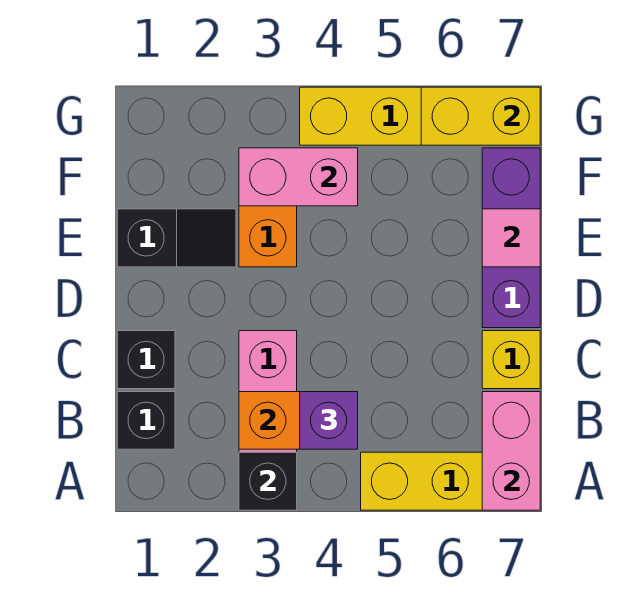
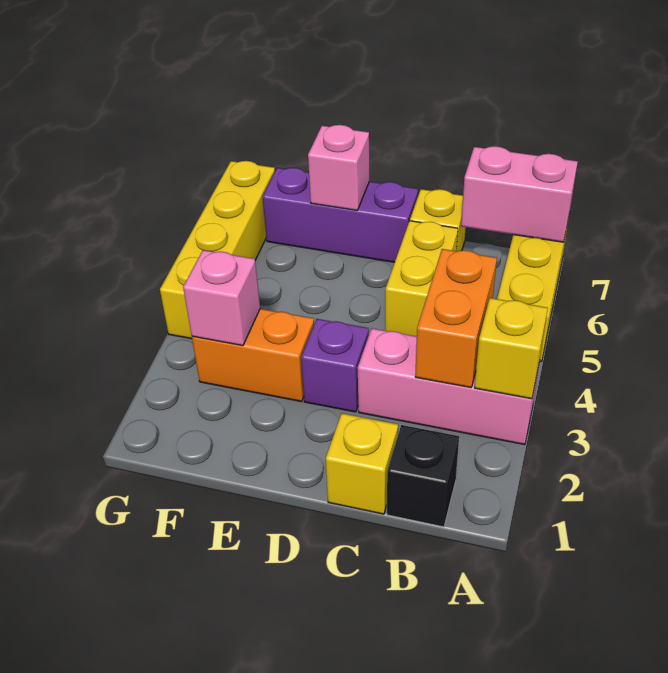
black 1x1 brick [239,452,297,510] -> yellow 1x1 brick [474,298,548,399]
purple 1x1 brick [300,392,358,449] -> purple 1x1 brick moved to [301,319,369,412]
black 1x1 brick [117,331,175,389] -> yellow 1x1 brick [326,413,398,514]
black 1x2 slope [117,209,236,267] -> none
pink 1x1 tile [482,209,540,267] -> pink 1x1 brick [308,125,369,210]
pink 1x2 brick [239,148,358,206] -> pink 1x1 brick [183,250,260,346]
yellow 1x2 brick [421,87,540,145] -> yellow 1x2 brick moved to [385,221,458,336]

